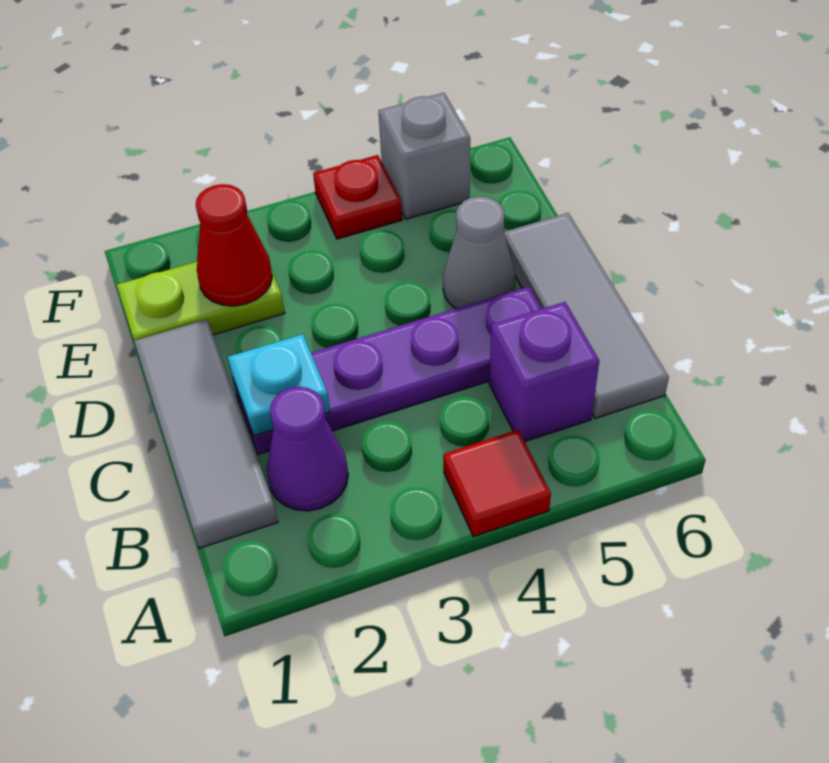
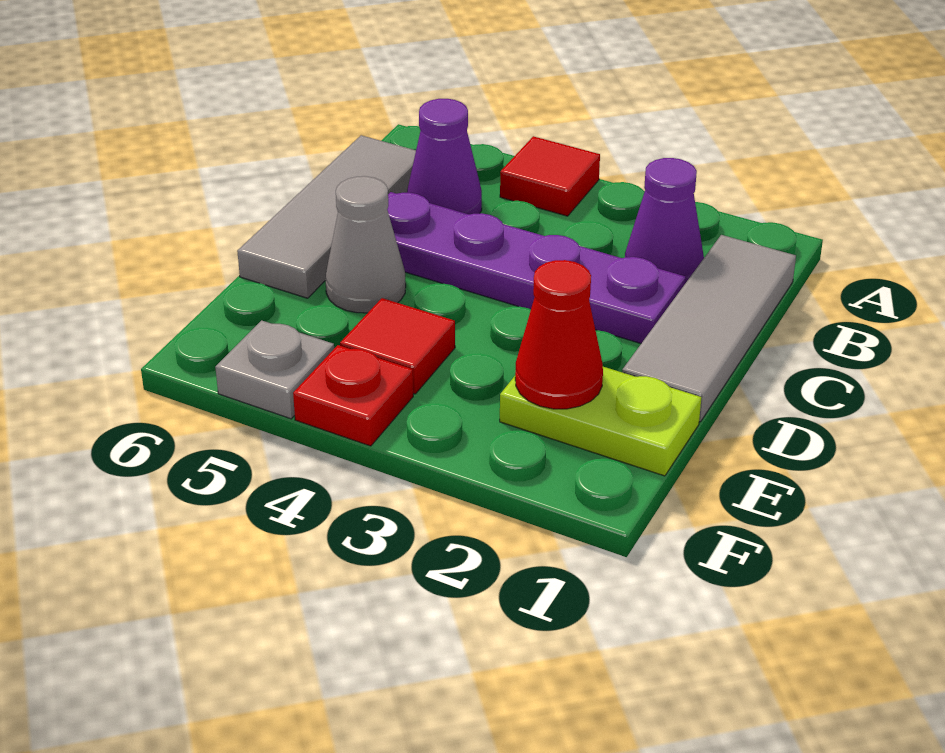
purple 1x1 brick [489,302,599,441] -> purple 1x1 cone [407,99,482,214]
cyan 1x1 plate [228,334,330,436] -> none
none -> red 1x1 tile [340,298,455,394]
grey 1x1 brick [379,93,470,219] -> grey 1x1 plate [215,320,334,419]

